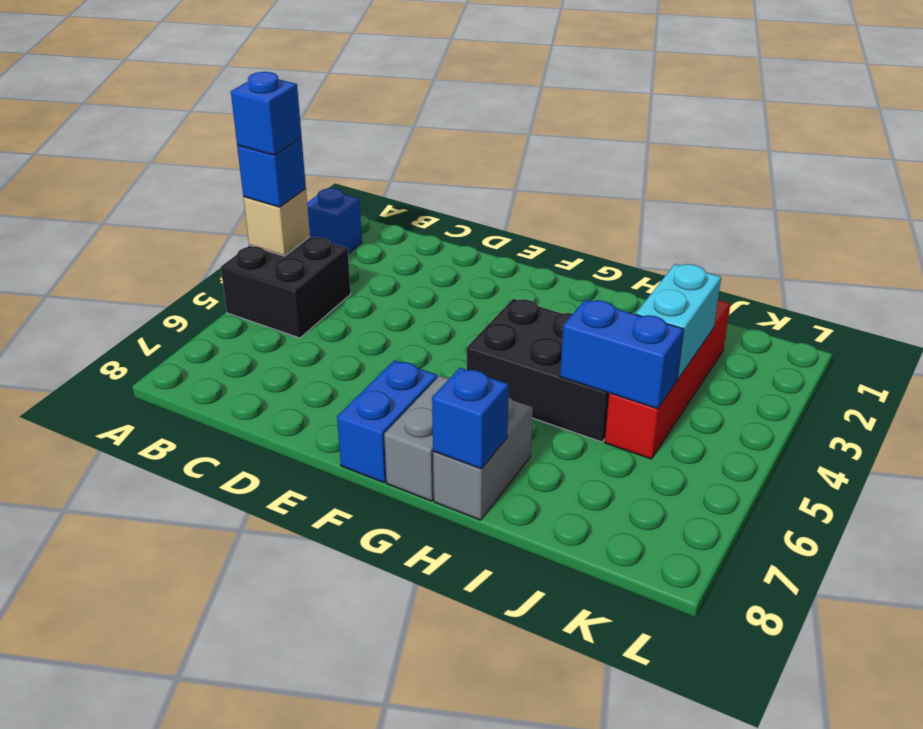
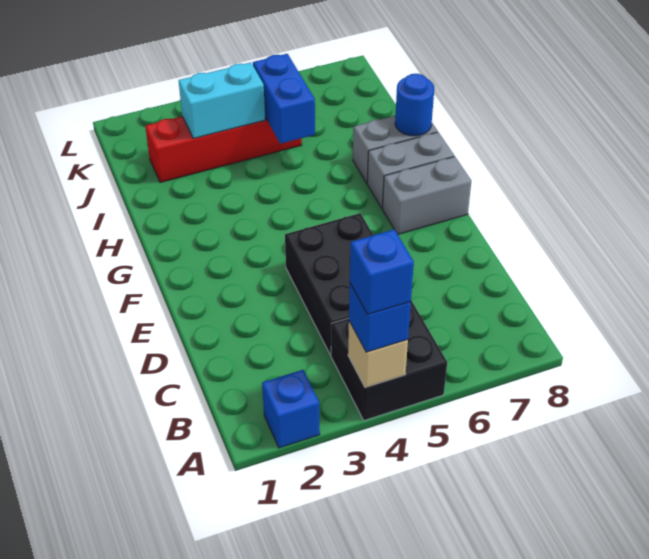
blue 1x2 brick [337,360,437,483] -> grey 1x2 brick [383,156,471,234]
black 2x3 brick [467,299,610,442] -> black 2x3 brick moved to [285,213,373,355]
blue 1x1 brick [432,368,509,469] -> blue 1x1 round brick [395,74,434,136]

